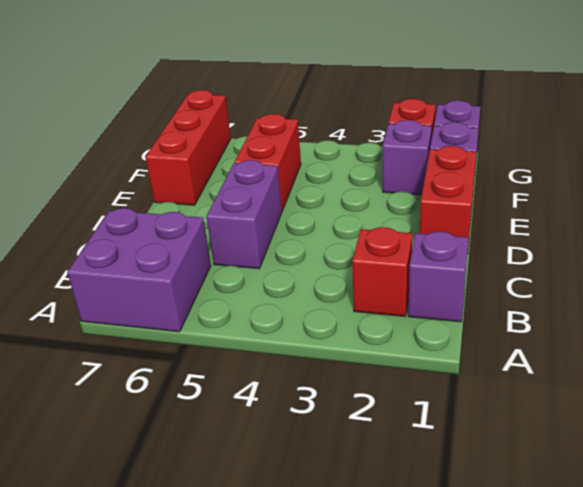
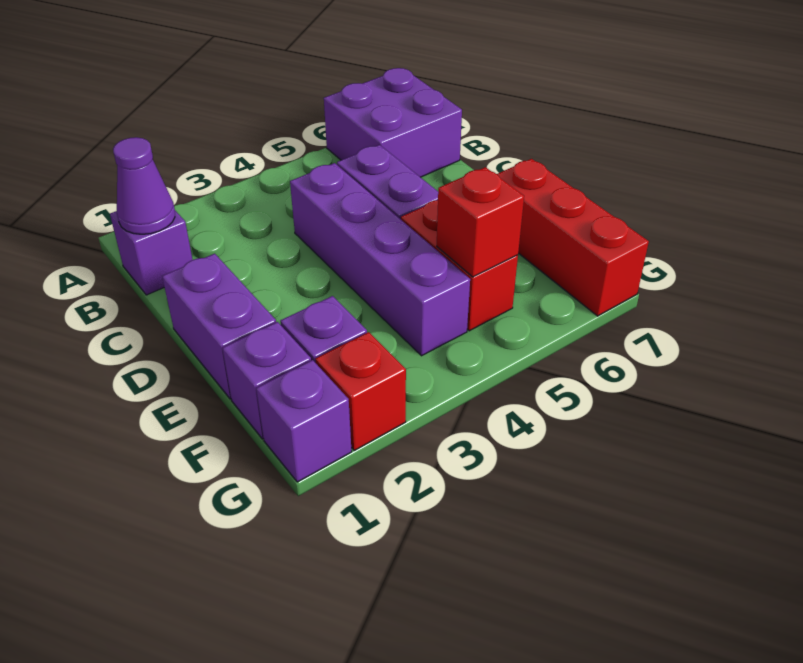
none -> purple 1x1 cone [113,137,175,234]
red 1x1 brick [352,227,412,316] -> red 1x1 brick moved to [437,167,524,277]
none -> purple 1x4 brick [290,163,470,356]
red 1x2 brick [420,146,476,254] -> purple 1x2 brick [162,254,276,399]

